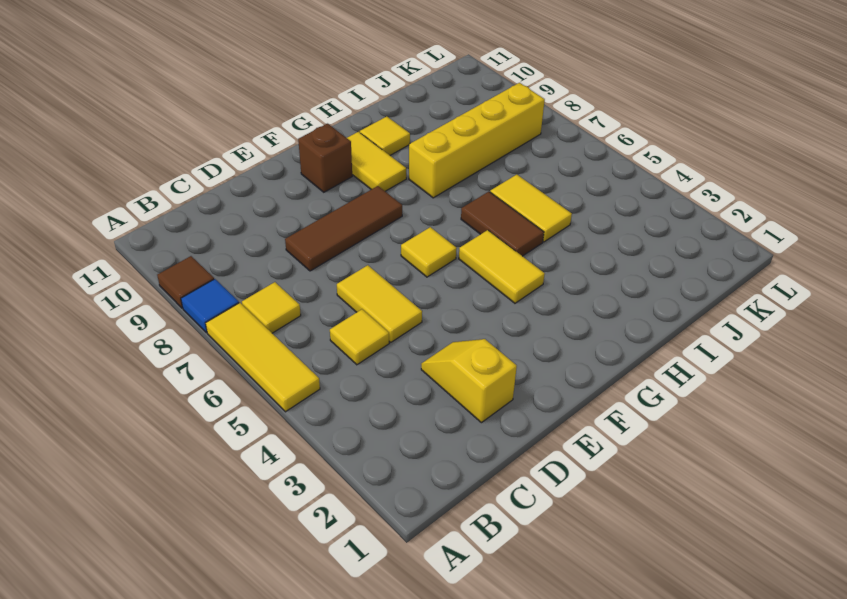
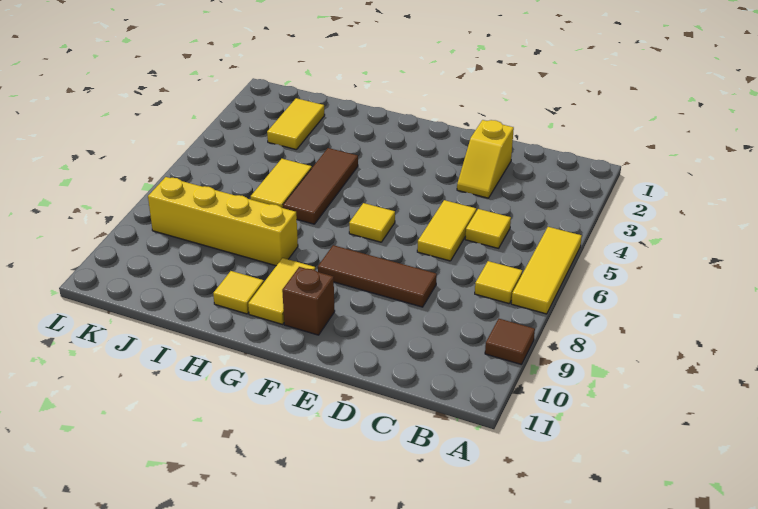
blue 1x1 tile [181,279,239,333] -> none
yellow 1x2 tile [459,230,545,303] -> yellow 1x2 tile moved to [267,98,325,150]
brown 1x2 tile [461,192,544,256] -> brown 1x3 tile [283,148,358,224]

